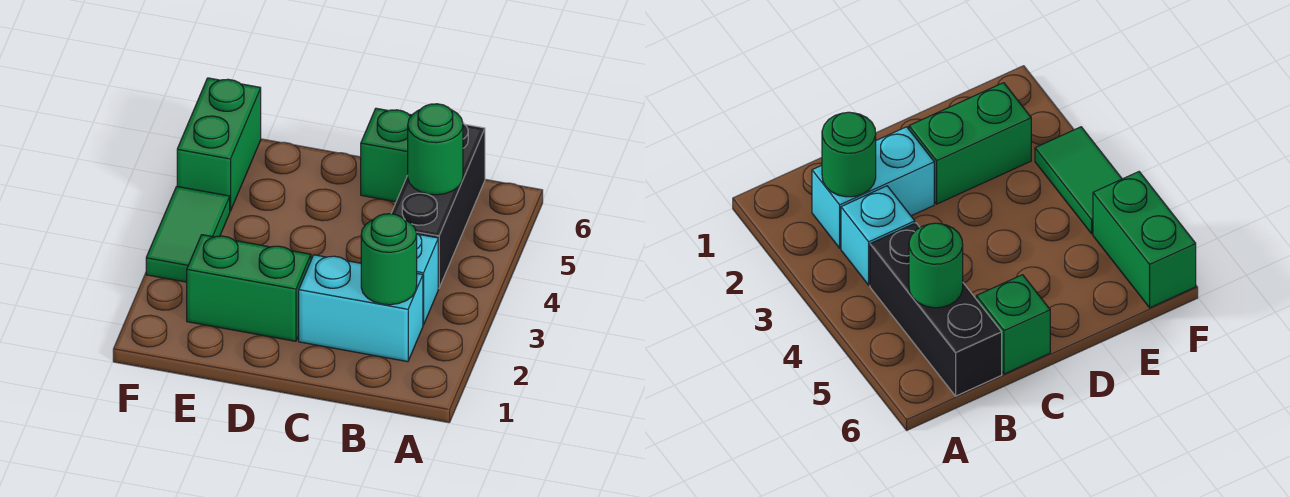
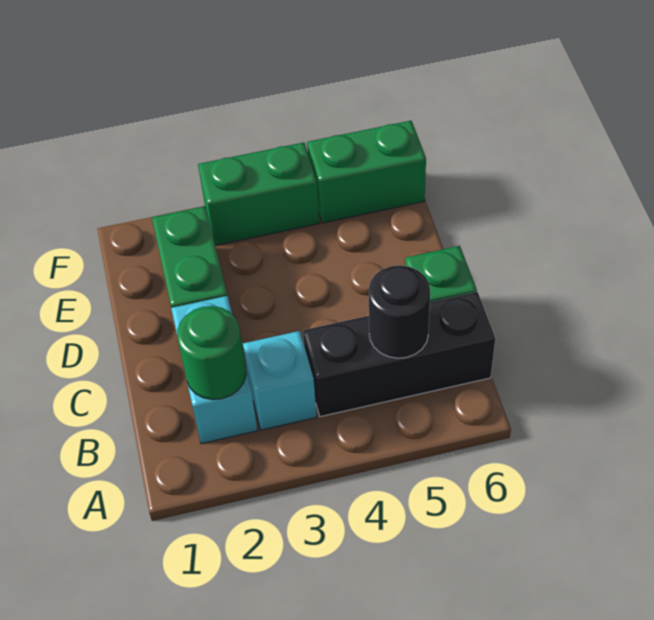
green 1x1 round brick [408,104,463,195] -> black 1x1 round brick [369,265,430,358]
green 1x2 tile [146,187,230,282] -> green 1x2 brick [198,142,319,246]

